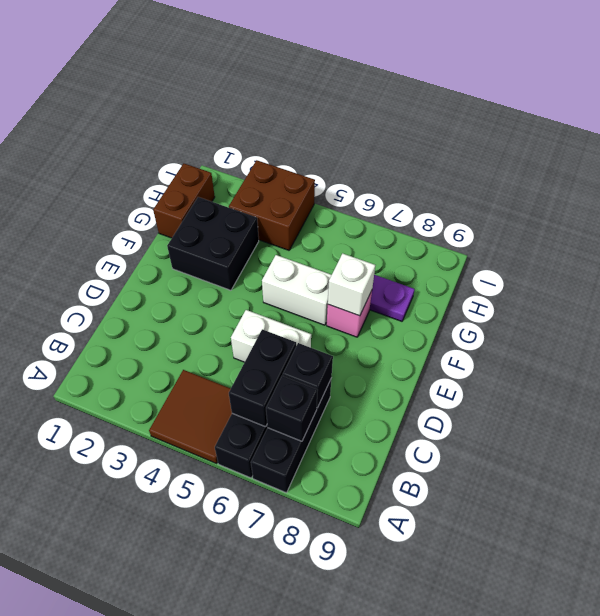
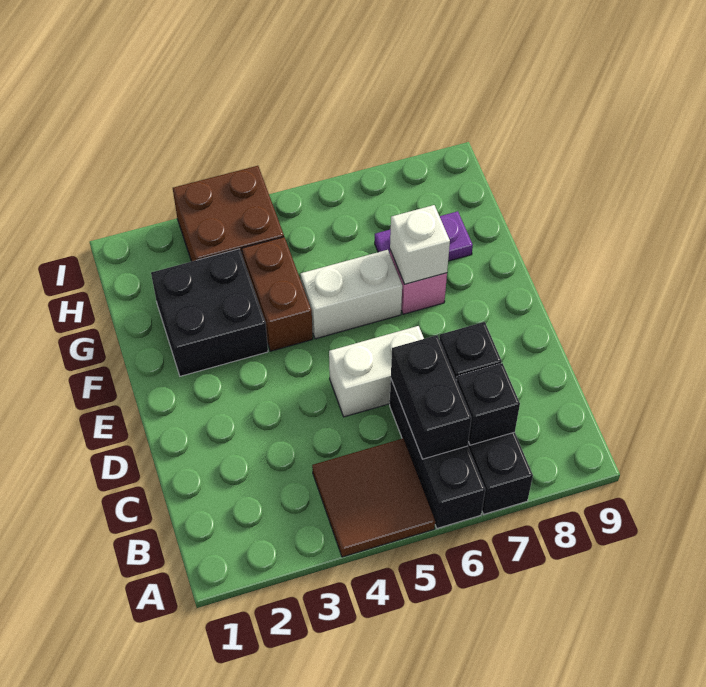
brown 1x2 brick [153,164,215,238] -> brown 1x2 brick moved to [242,237,313,351]

